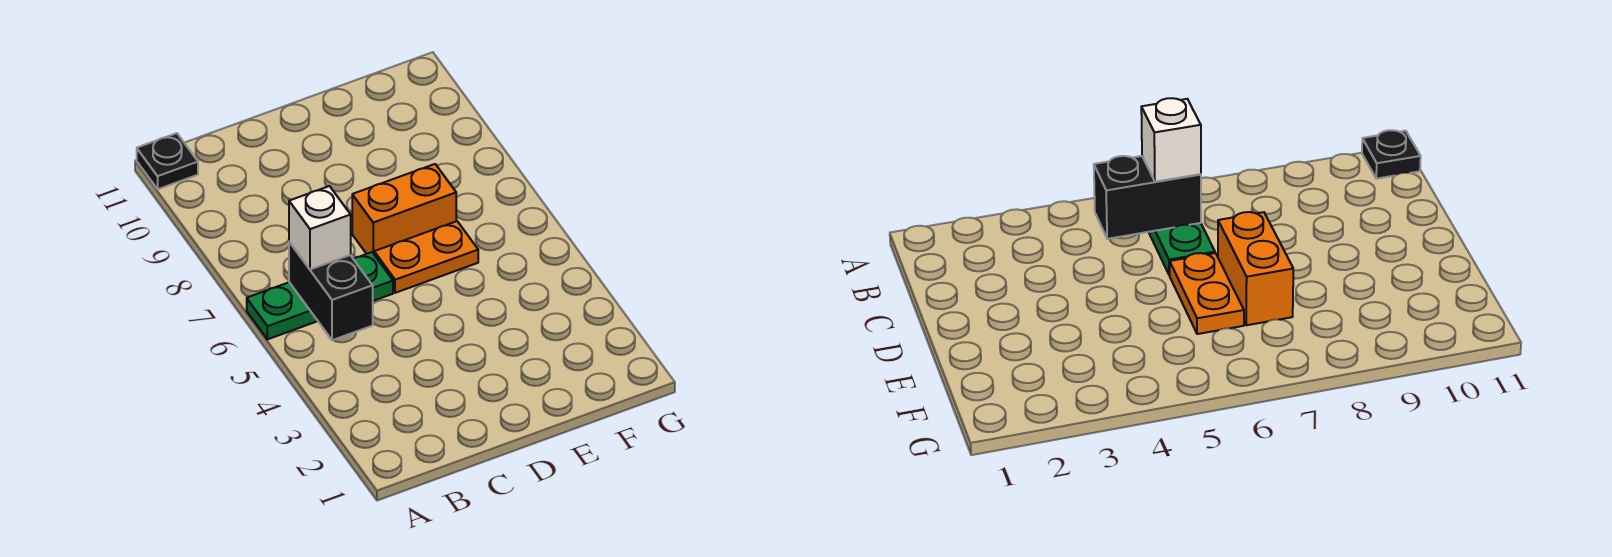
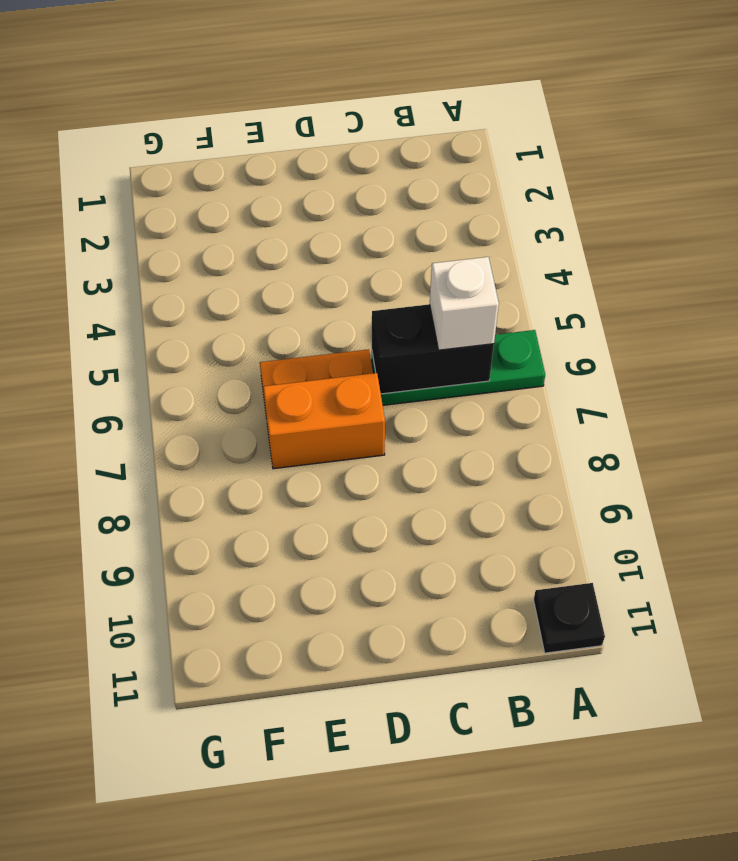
black 1x2 brick [289,242,373,340] -> black 1x2 brick turned to [372,304,494,394]

